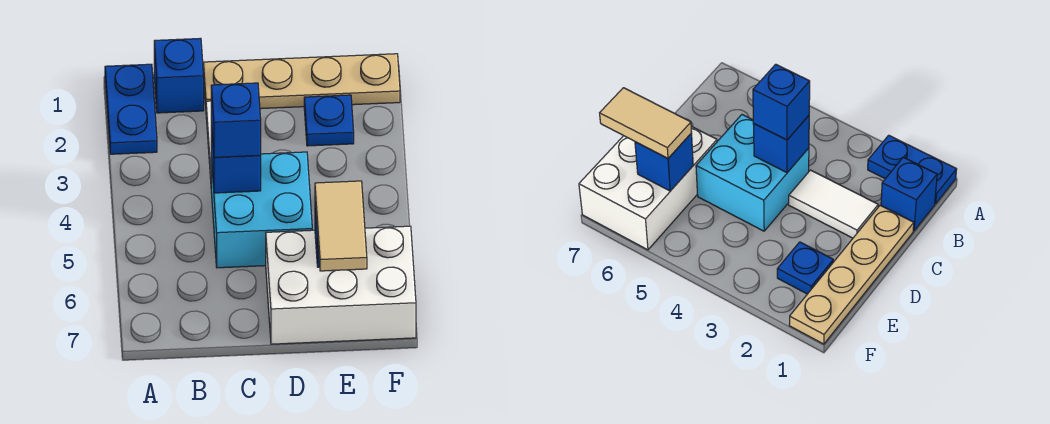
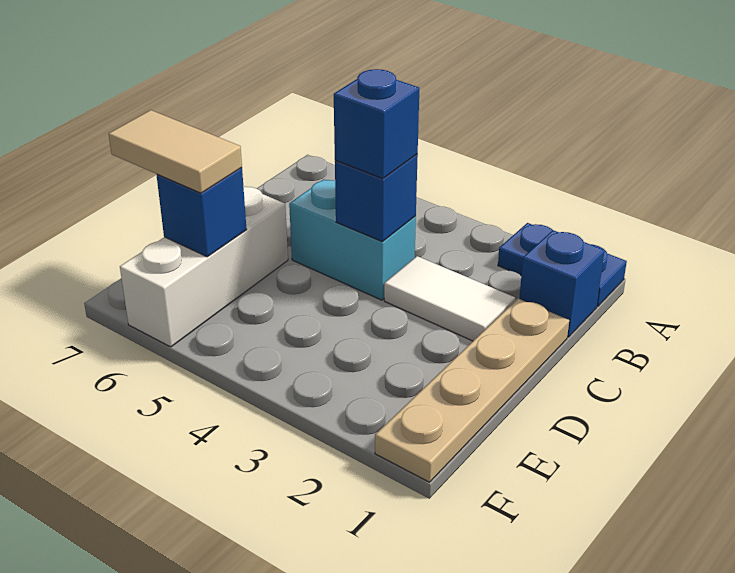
cyan 2x2 brick [211,152,312,268] -> cyan 1x2 brick [289,179,416,300]
white 2x3 brick [266,226,416,344] -> white 1x3 brick [120,186,288,347]
blue 1x1 plate [304,95,354,146] -> none

